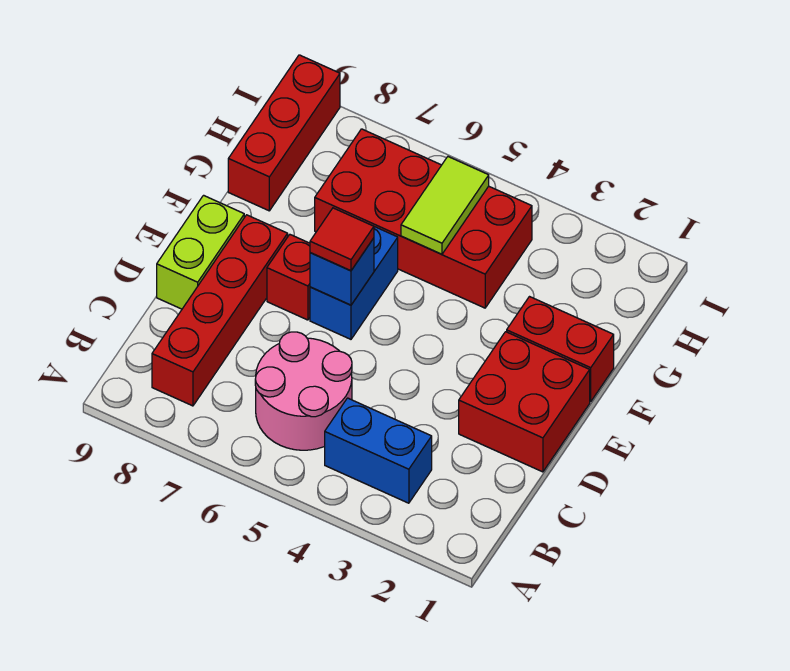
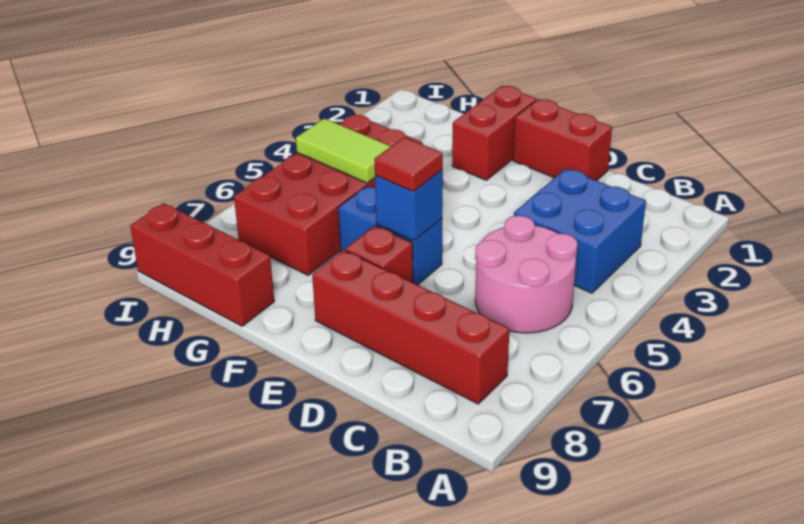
blue 1x2 brick [325,398,432,503] -> blue 2x2 brick [514,169,646,293]
red 2x2 brick [459,332,590,472] -> red 1x2 brick [513,99,612,181]
lime 1x2 brick [157,195,244,309] -> none

